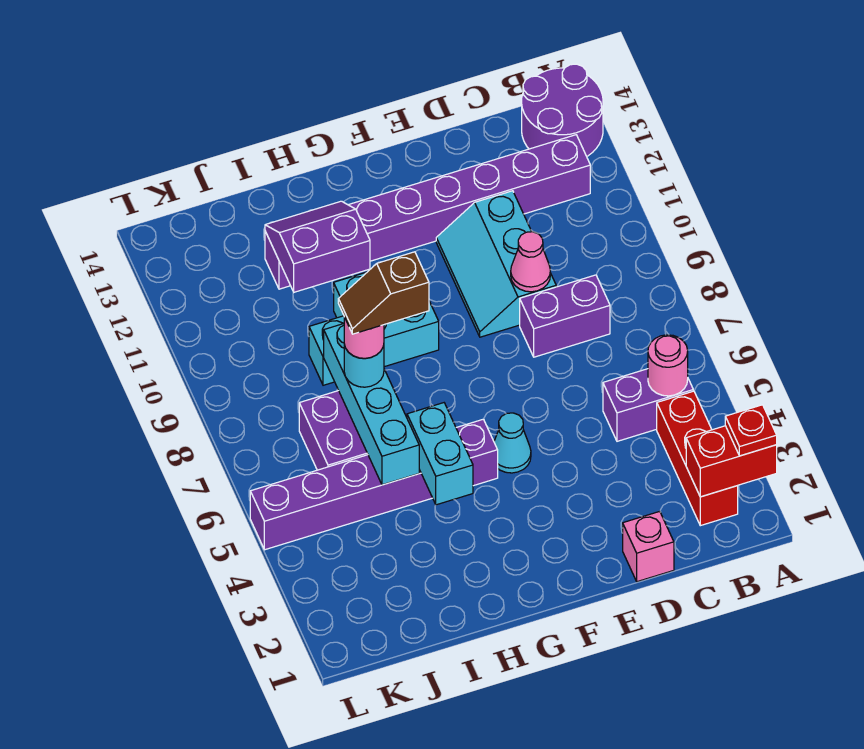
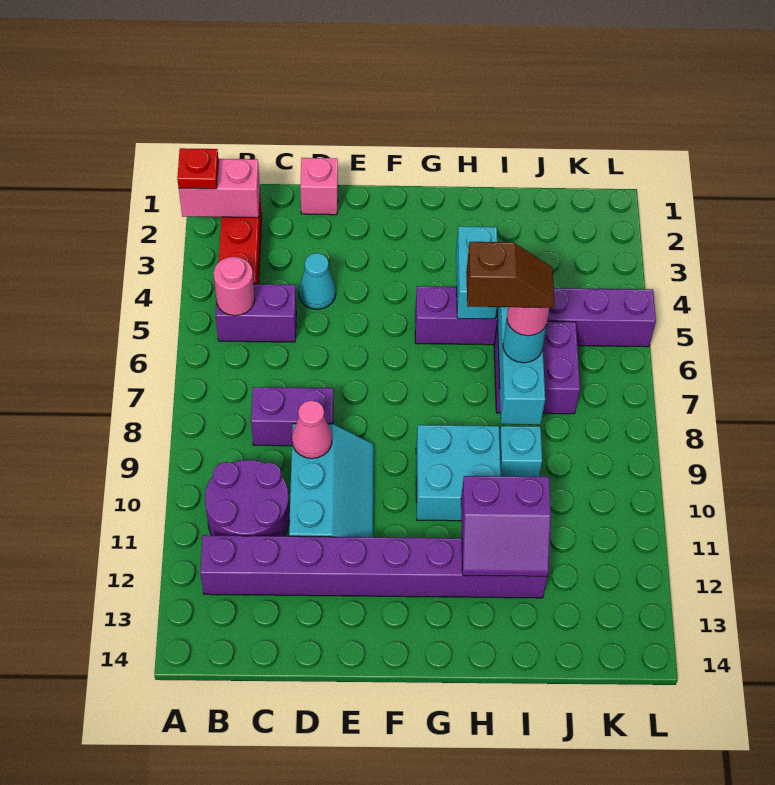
red 1x2 brick [686,426,777,497] -> pink 1x2 brick [179,159,260,218]
purple 2x2 round brick [522,64,603,156] -> purple 2x2 round brick moved to [205,460,290,536]
cyan 1x1 cone [494,413,531,473] -> cyan 1x1 cone moved to [299,253,336,309]

